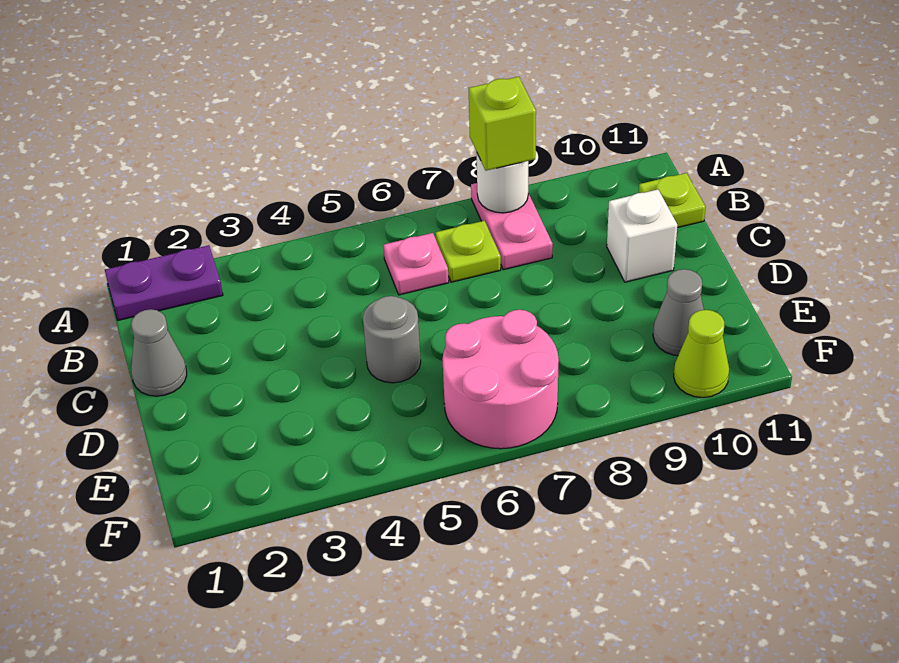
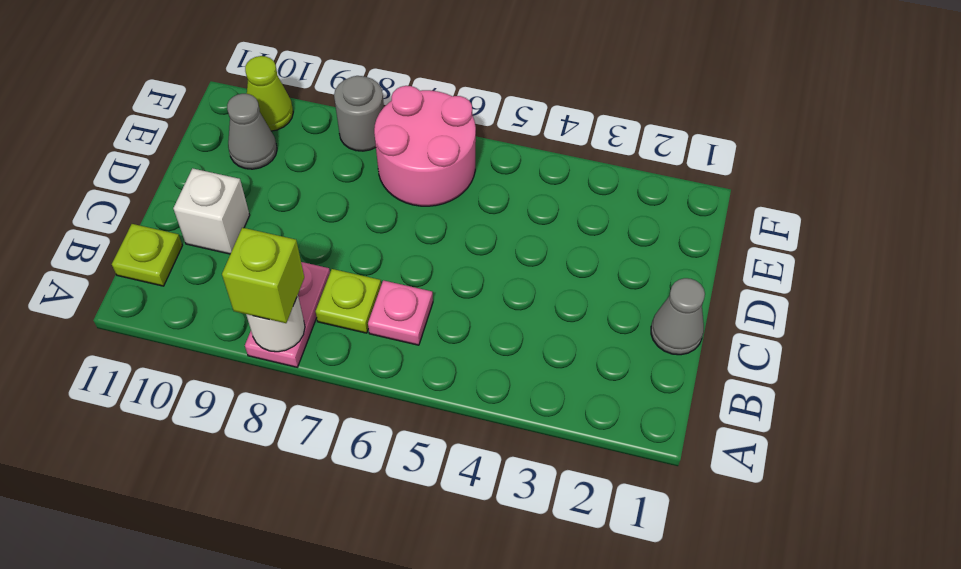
purple 1x2 plate [105,245,223,320] -> none
grey 1x1 round brick [363,296,421,383] -> grey 1x1 round brick moved to [334,76,384,151]

